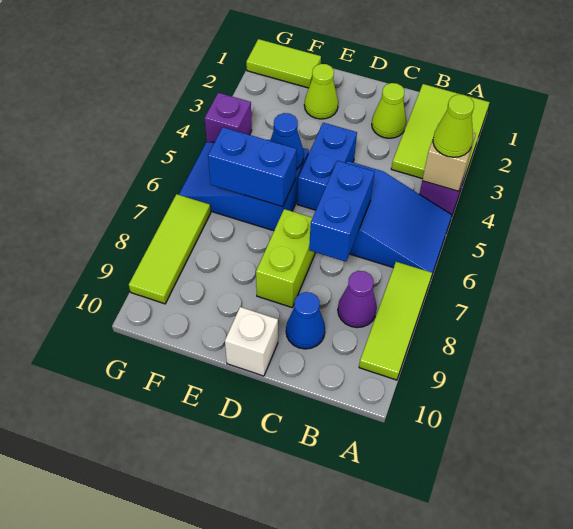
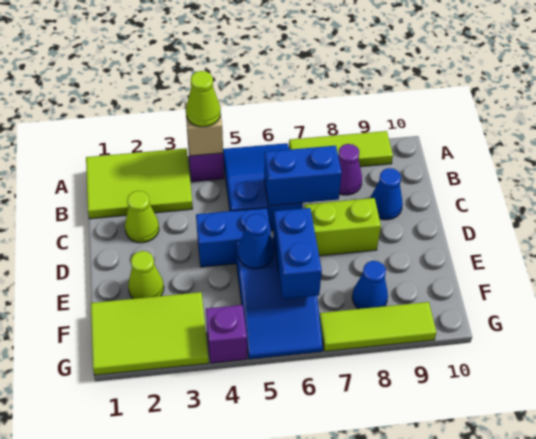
white 1x1 brick [225,307,278,376] -> none
lime 1x2 tile [246,39,321,88] -> lime 2x3 tile [91,292,209,375]
none -> blue 1x1 cone [352,261,388,309]

